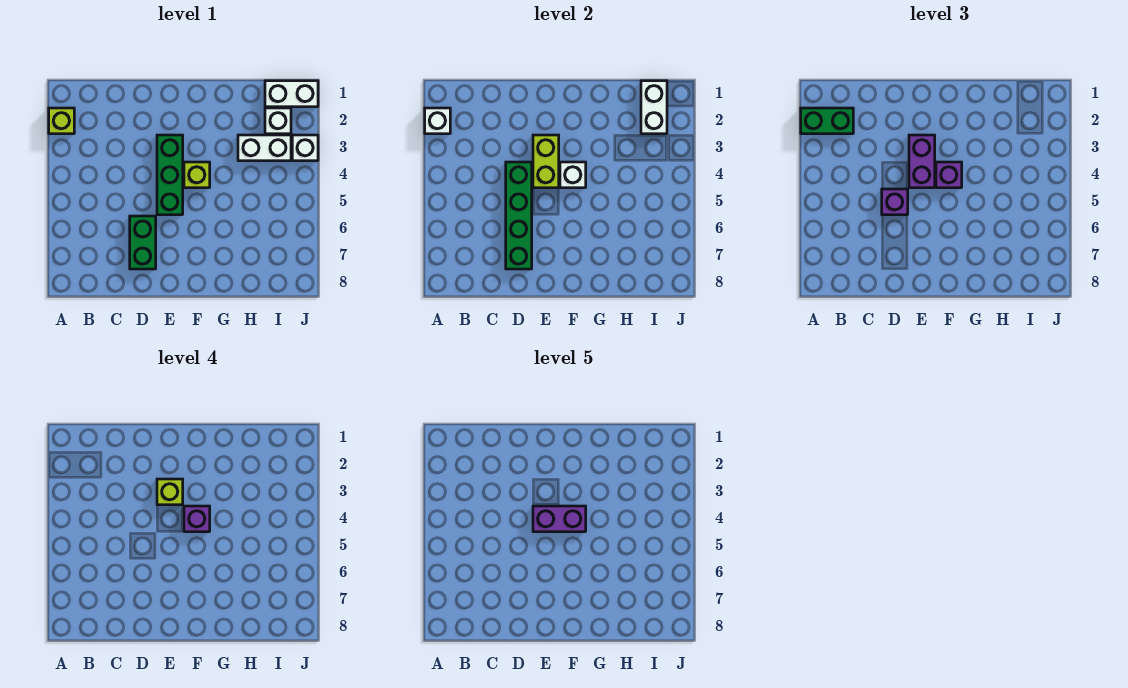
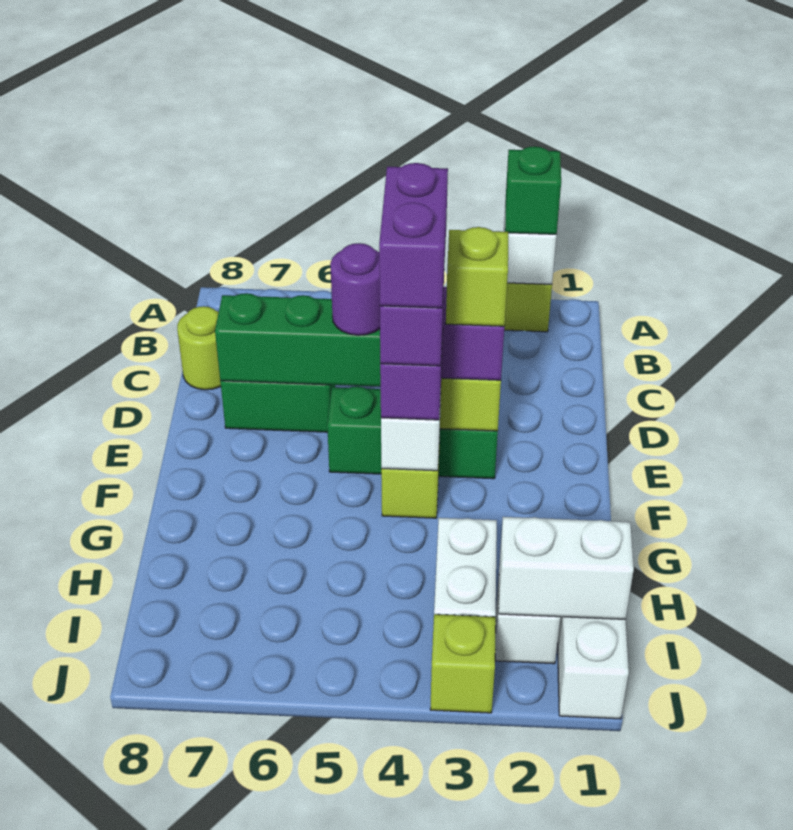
green 1x2 brick [801,108,853,134] -> green 1x1 brick [505,146,561,234]
none -> lime 1x1 round brick [177,306,221,390]
purple 1x1 brick [882,189,908,215] -> purple 1x1 round brick [330,243,380,335]
white 1x1 brick [292,135,318,161] -> lime 1x1 brick [430,614,496,713]

